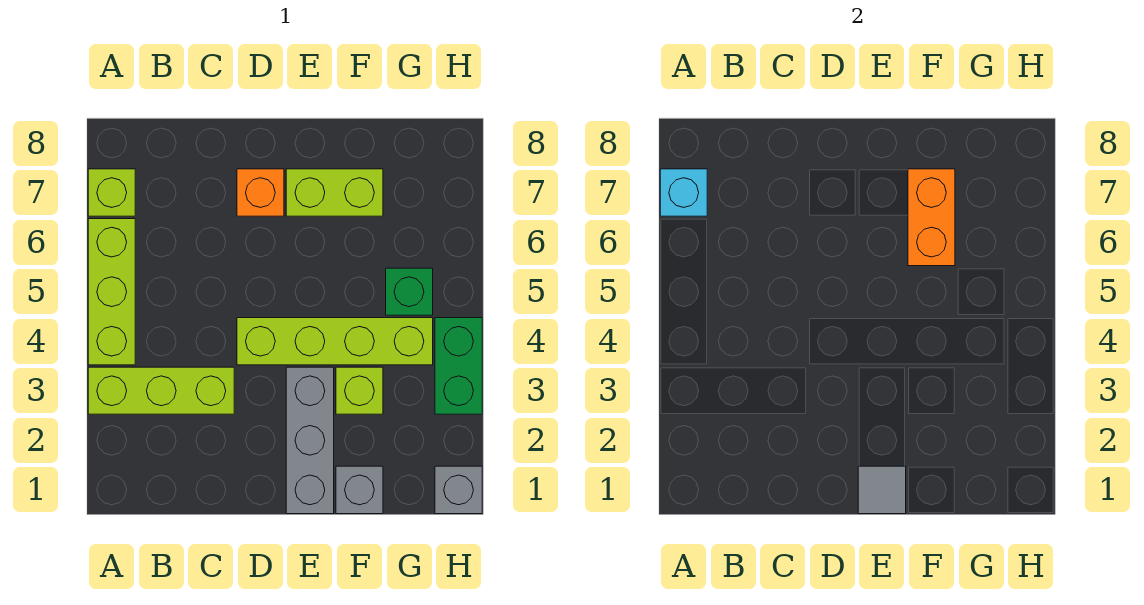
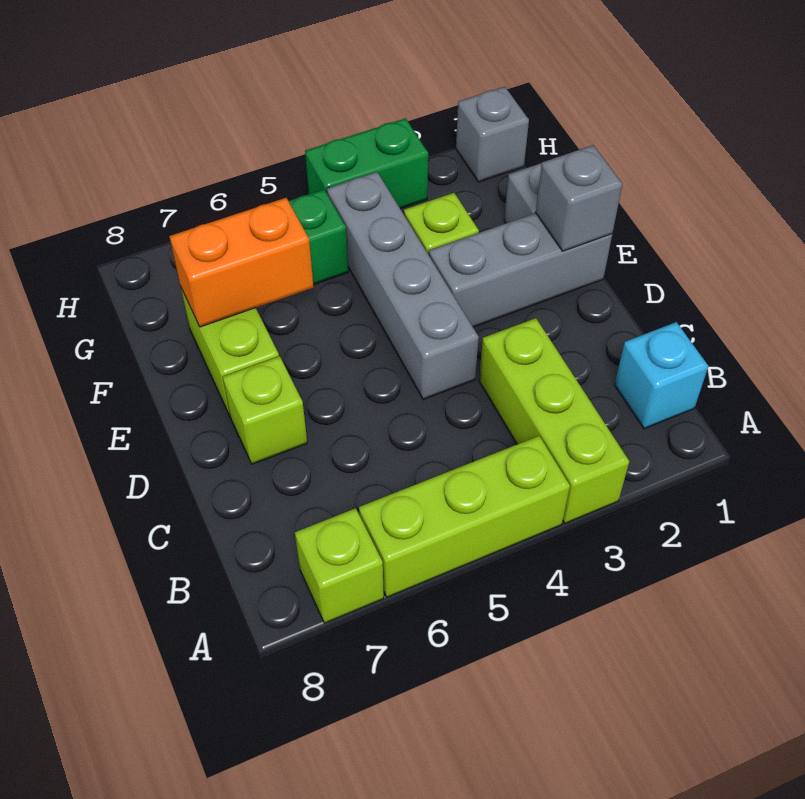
cyan 1x1 brick [660,169,707,216] -> cyan 1x1 brick moved to [615,322,708,429]
lime 1x4 brick [237,318,433,365] -> grey 1x4 brick [327,172,479,400]
orange 1x1 brick [237,169,284,216] -> lime 1x1 brick [223,356,307,464]
grey 1x1 tile [858,466,906,514] -> grey 1x1 brick [536,145,622,251]

